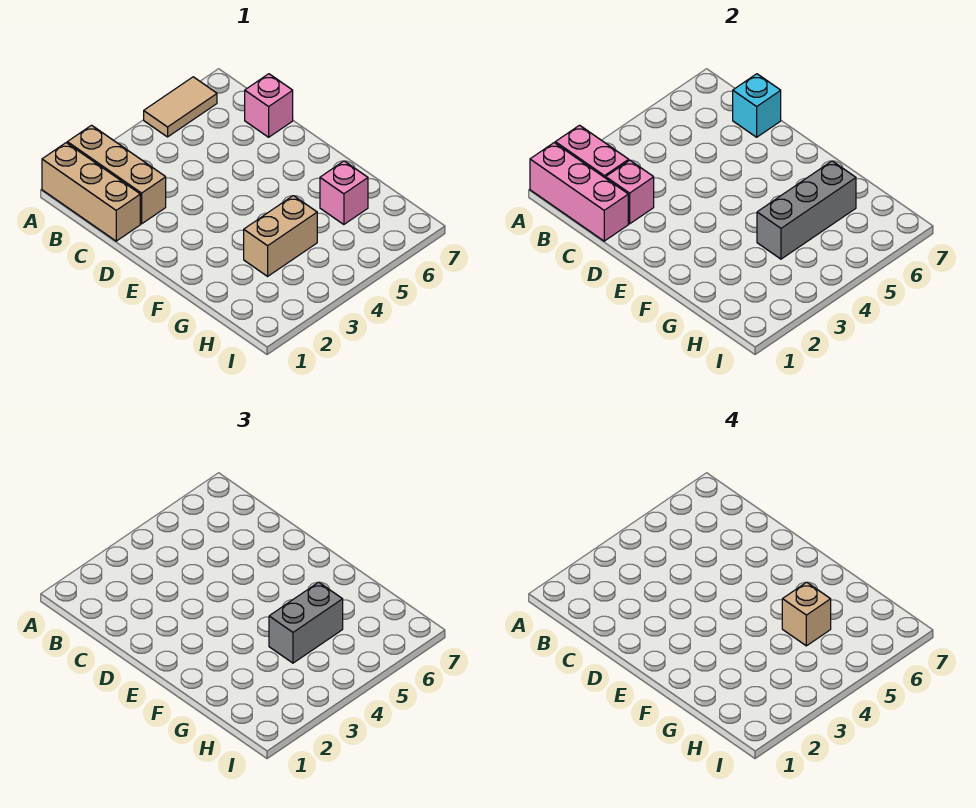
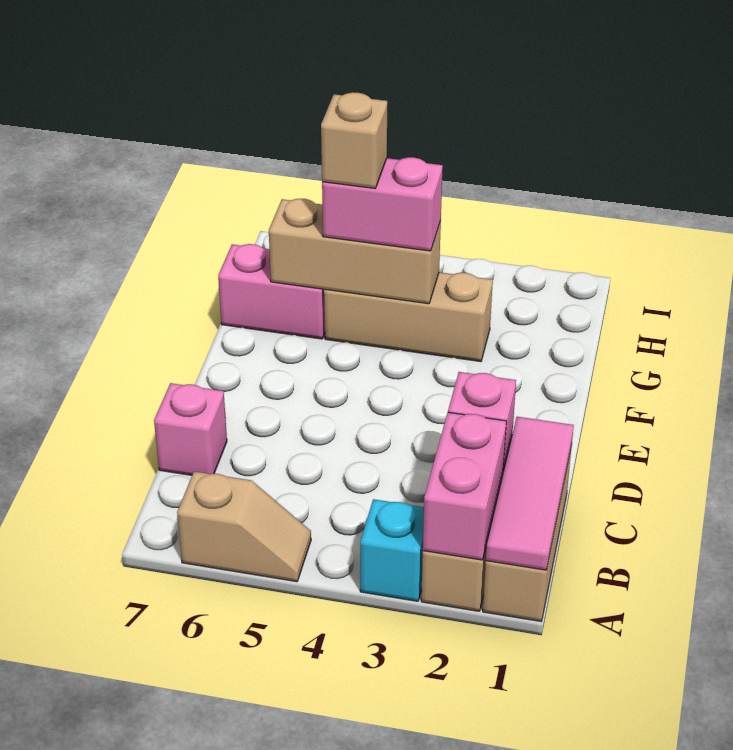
pink 1x3 brick [530,143,628,241] -> pink 1x3 tile [486,417,574,570]
tan 1x2 tile [144,77,217,137] -> tan 1x2 slope [177,471,311,582]
cyan 1x1 brick [733,74,781,137] -> cyan 1x1 brick moved to [360,499,424,601]
tan 1x2 brick [244,196,317,276] -> tan 1x3 brick [324,272,493,362]
grey 1x3 brick [757,161,856,259] -> tan 1x3 brick [269,199,441,304]
grey 1x2 brick [269,582,343,663] -> pink 1x2 brick [322,157,443,251]
pink 1x1 brick [320,161,368,225] -> pink 1x2 brick [218,244,325,339]

